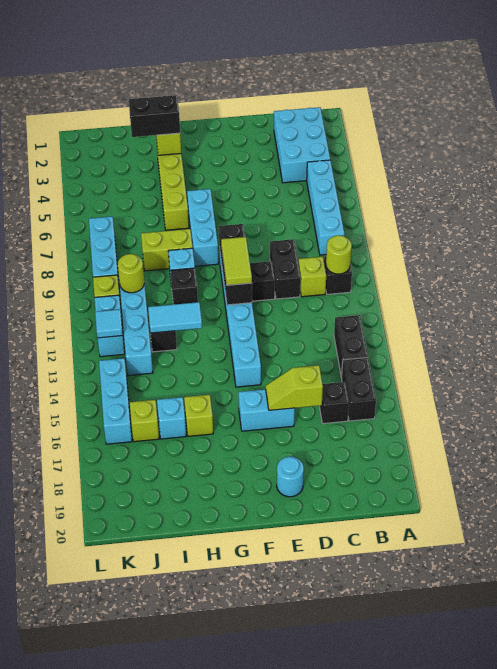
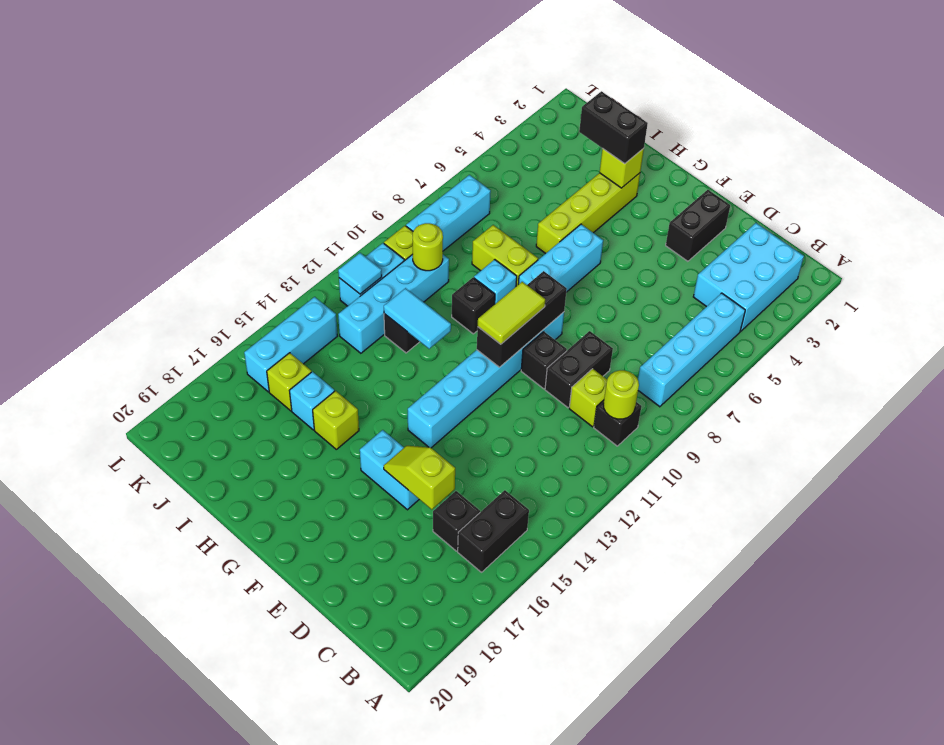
black 1x2 brick [334,315,368,377] -> black 1x2 brick moved to [666,190,730,261]
cyan 1x1 round brick [277,457,304,497] -> none

